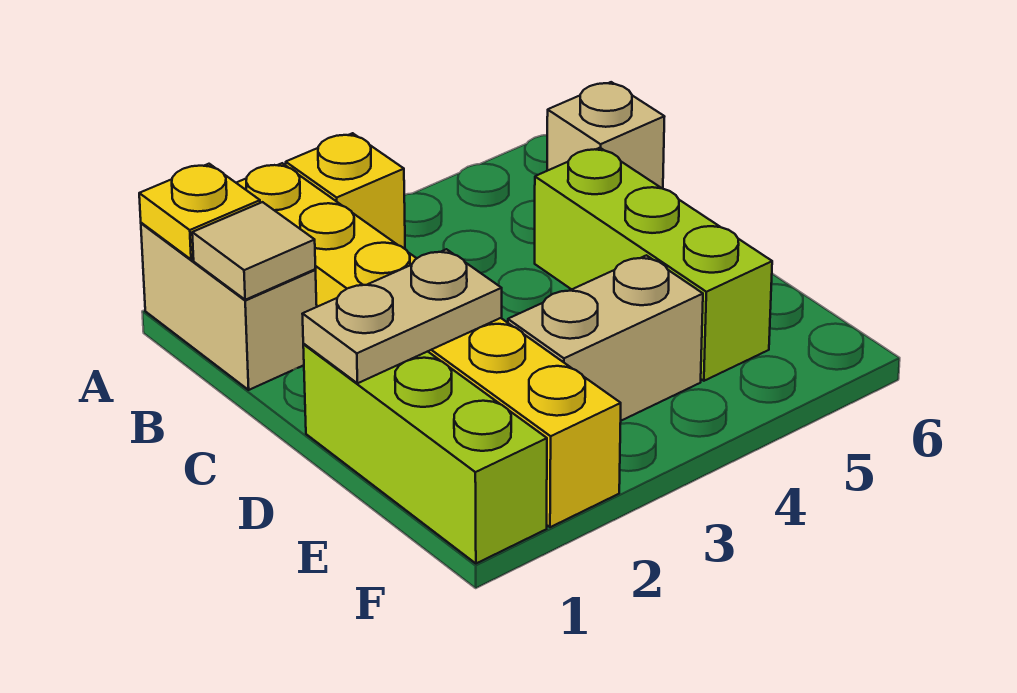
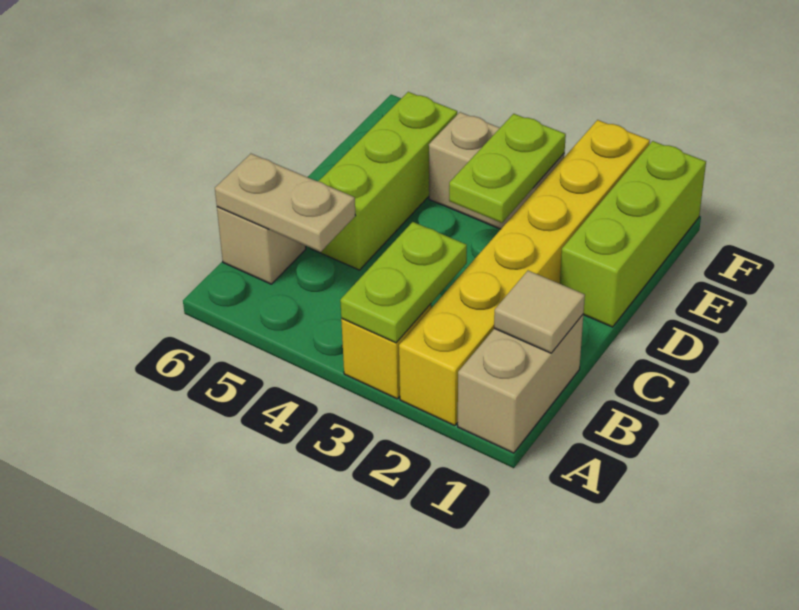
yellow 1x1 plate [139,164,260,260] -> none
none -> lime 1x2 plate [340,222,467,343]
tan 1x2 plate [303,249,502,383] -> tan 1x2 plate moved to [215,154,356,252]
none -> lime 1x2 plate [449,114,566,223]

